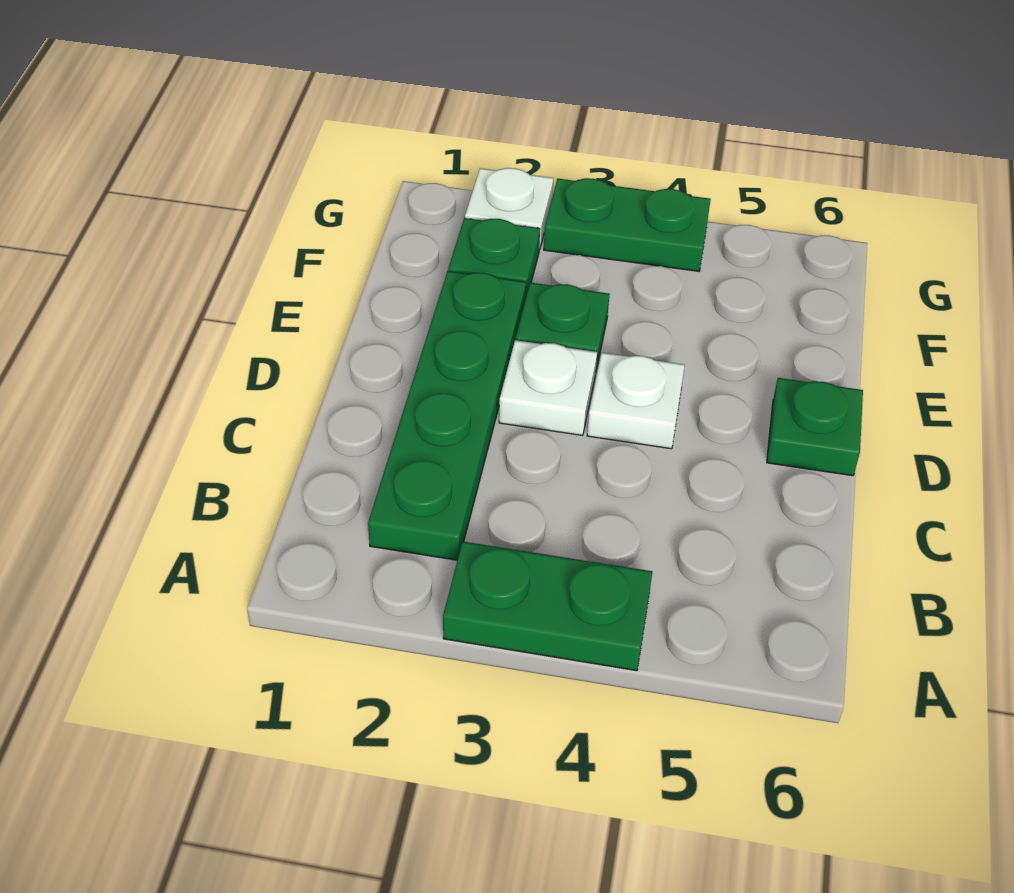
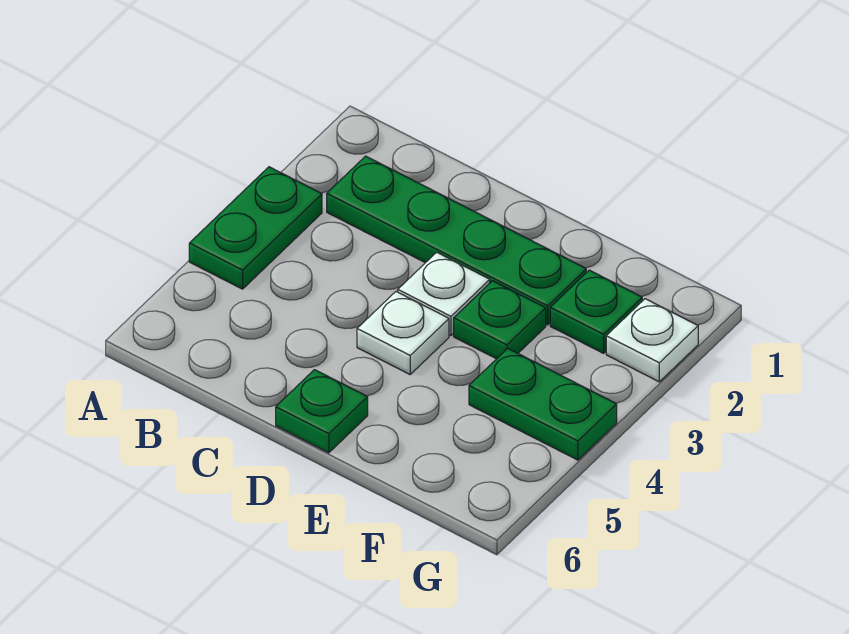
green 1x2 plate [544,178,711,271] -> green 1x2 plate turned to [469,348,617,460]

